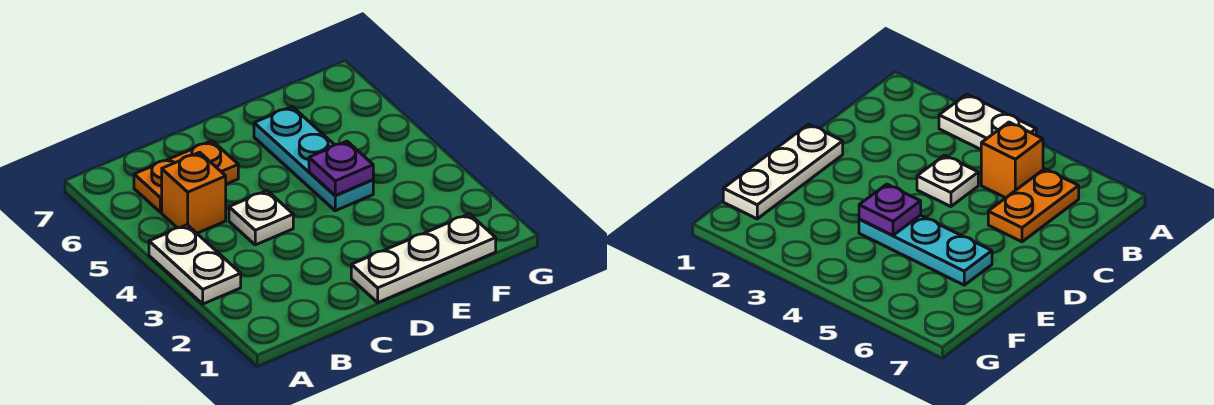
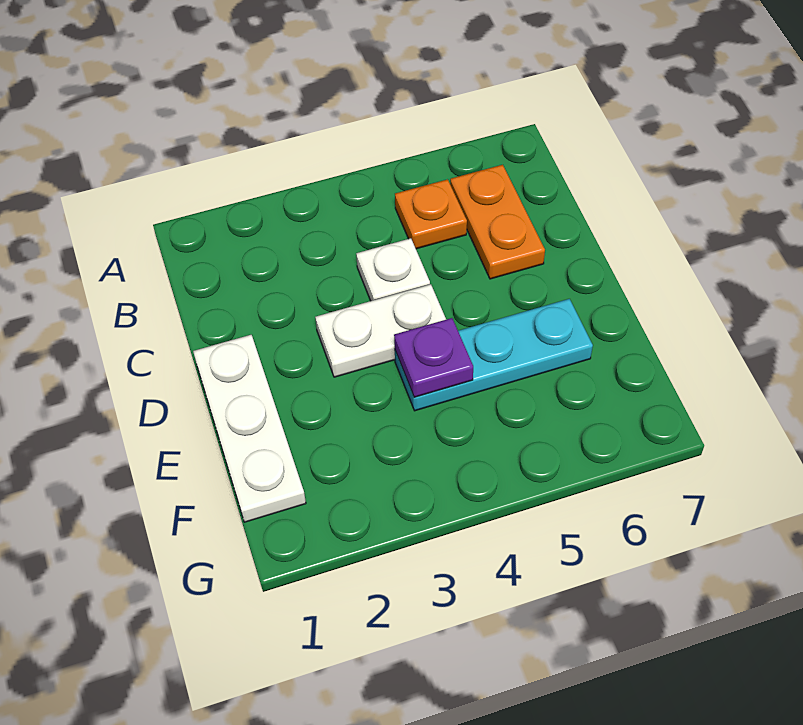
white 1x2 plate [149,225,241,304] -> white 1x2 plate moved to [315,284,446,377]
orange 1x1 brick [162,152,226,233] -> orange 1x1 plate [395,179,467,249]

